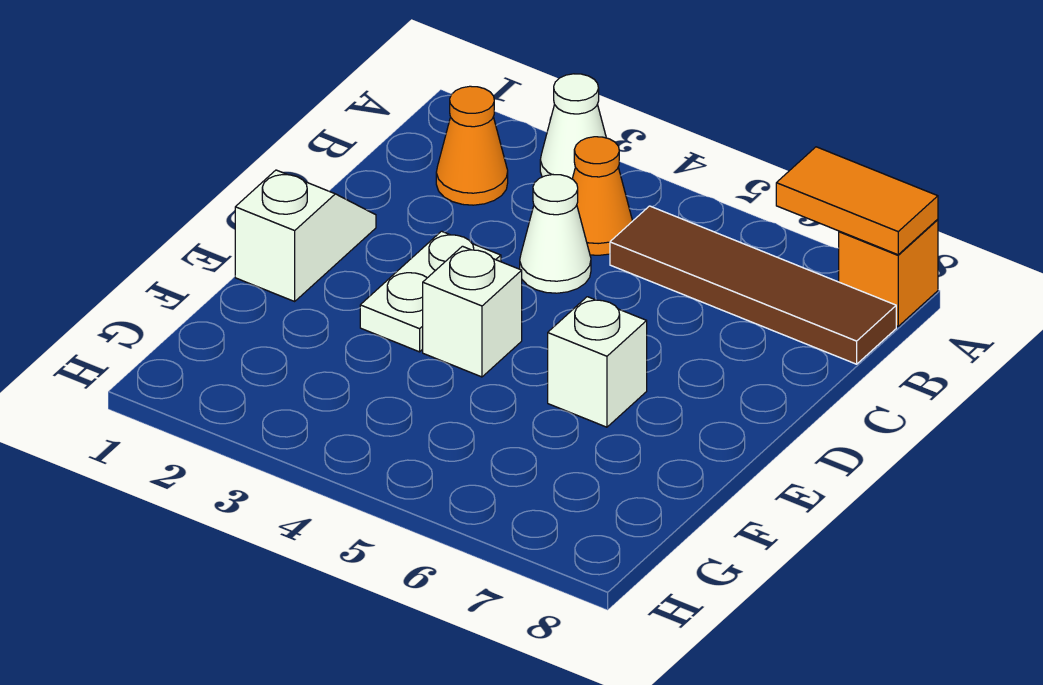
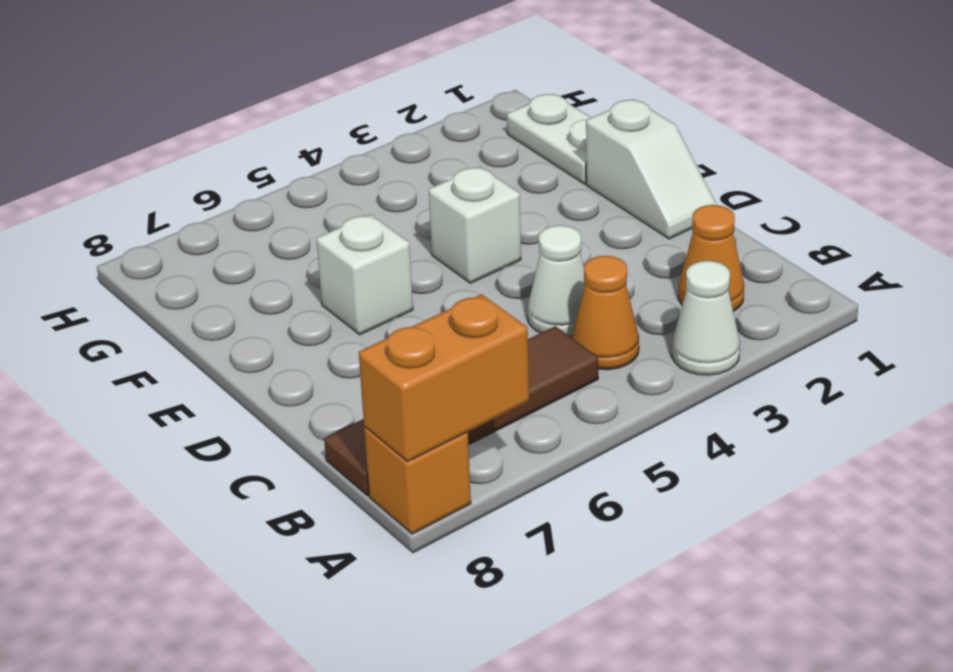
orange 1x2 tile [776,147,938,255] -> orange 1x2 brick [359,294,529,462]
white 1x2 plate [360,231,501,352] -> white 1x2 plate moved to [507,94,591,184]

